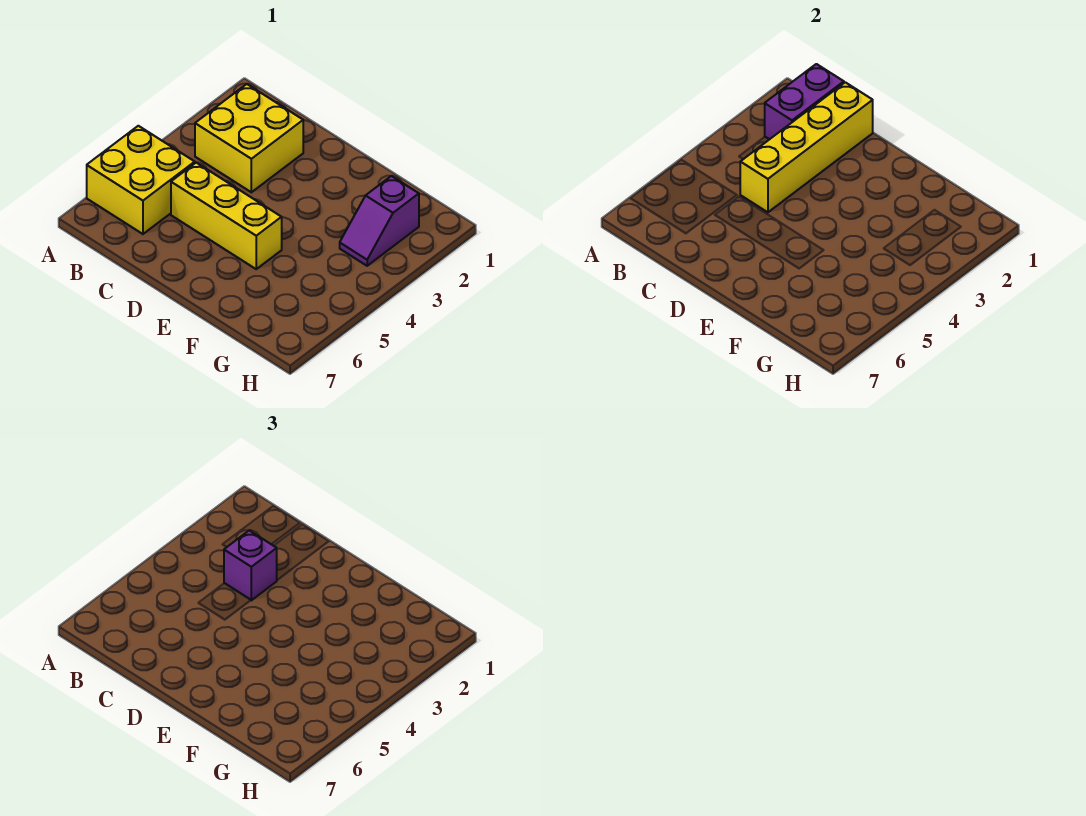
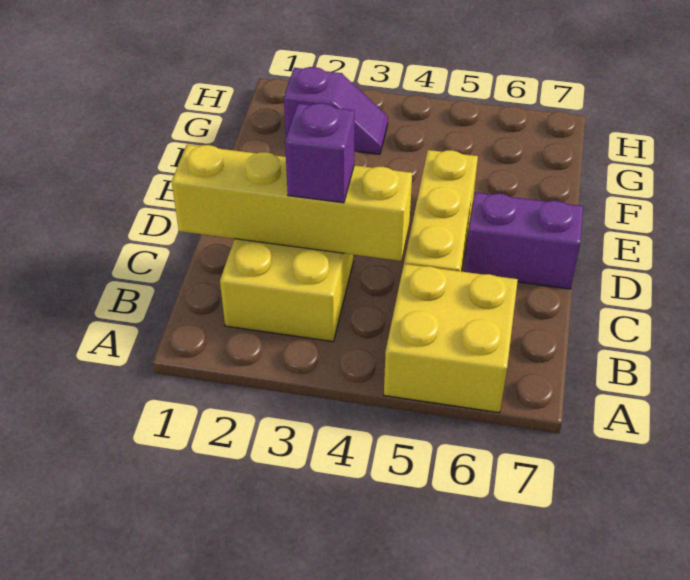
purple 1x2 brick [765,64,844,139] -> purple 1x2 brick moved to [464,192,583,289]

